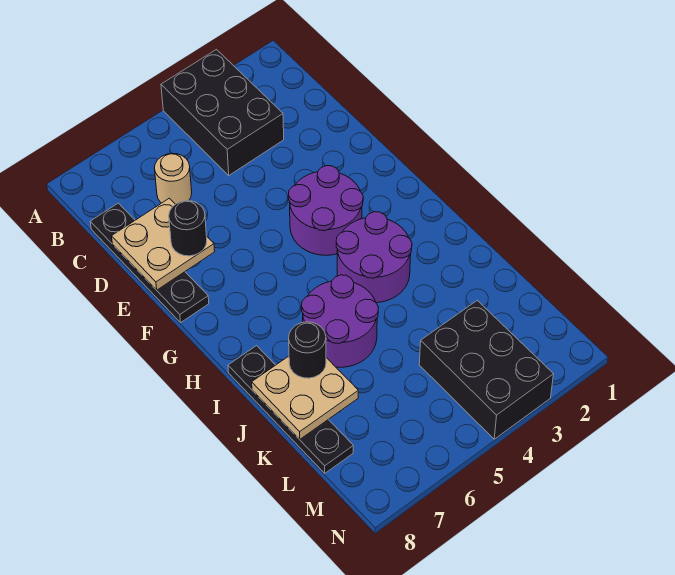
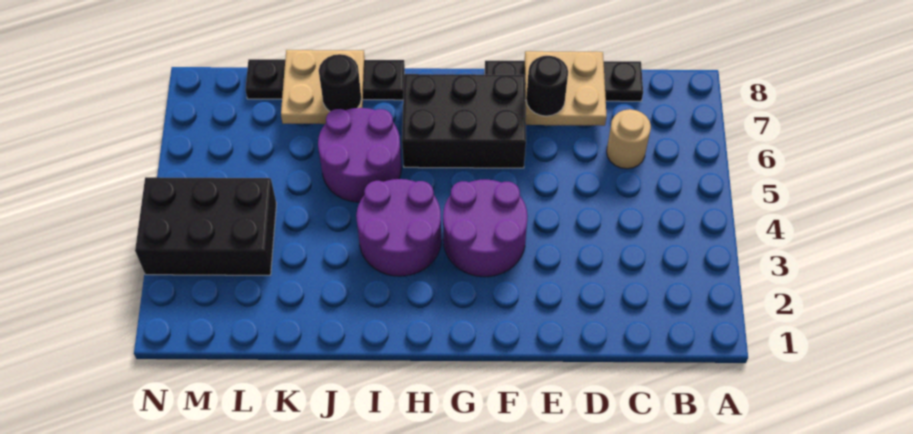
black 2x3 brick [161,50,284,175] -> black 2x3 brick moved to [402,74,526,168]

